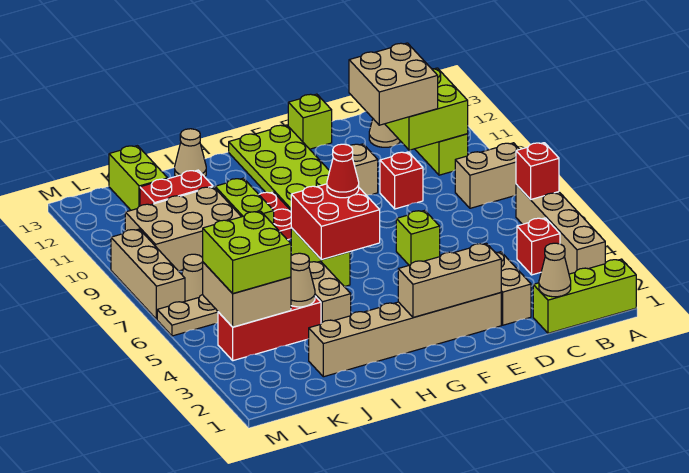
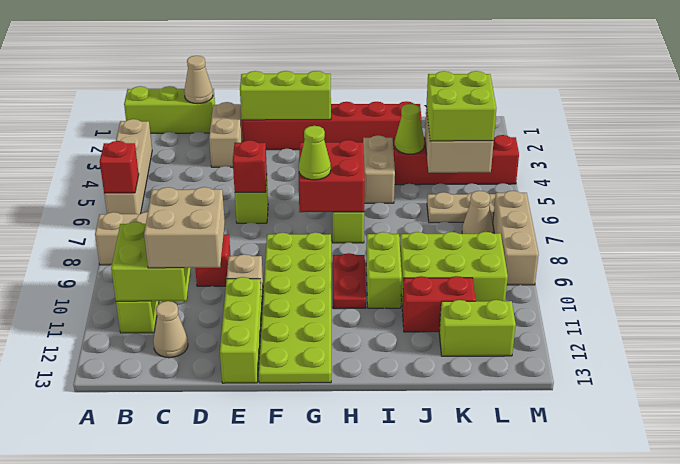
red 1x1 brick [517,218,560,275] -> red 1x1 brick moved to [233,140,267,192]
tan 1x6 brick [309,293,501,377] -> red 1x6 brick [242,101,422,150]
tan 1x3 brick [398,243,501,318] -> lime 1x3 brick [240,71,331,120]
lime 1x1 brick [288,94,332,149] -> lime 1x3 brick [220,277,262,383]
red 1x1 cone [327,144,359,198] -> lime 1x1 cone [299,126,331,180]
tan 1x1 cone [175,129,206,177] -> none
red 1x3 brick [218,296,321,361] -> red 1x4 brick [393,135,519,185]
tan 1x1 cone [291,253,315,307] -> lime 1x1 cone [395,104,424,154]
tan 2x3 brick [125,187,241,271] -> lime 2x3 brick [400,232,508,305]
lime 1x2 brick [109,146,168,210] -> lime 1x2 brick turned to [439,300,516,356]

